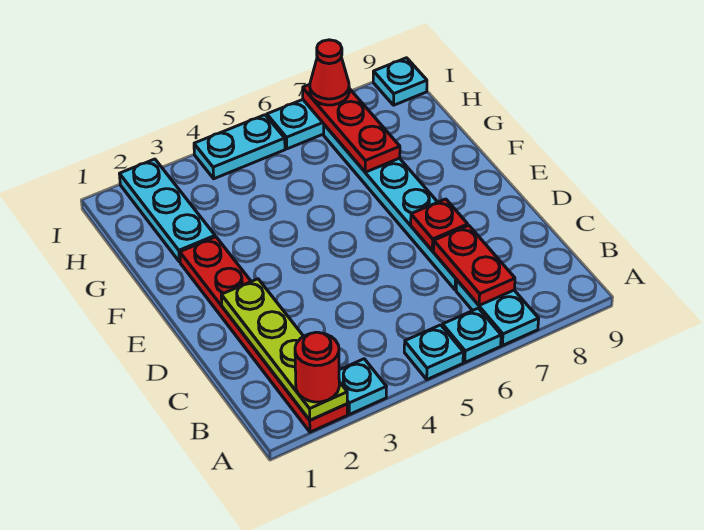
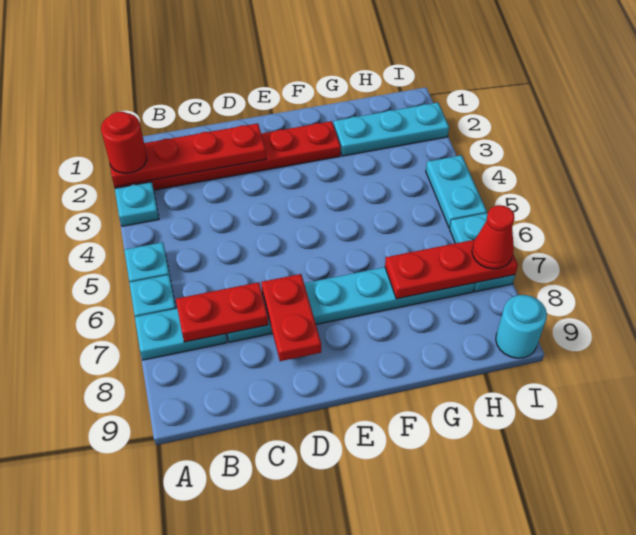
lime 1x4 plate [221,279,347,420] -> red 1x4 plate [110,123,266,187]
red 1x1 plate [411,199,468,251] -> red 1x2 plate [261,274,321,361]
cyan 1x1 plate [373,58,427,105] -> cyan 1x1 round brick [496,295,547,358]

